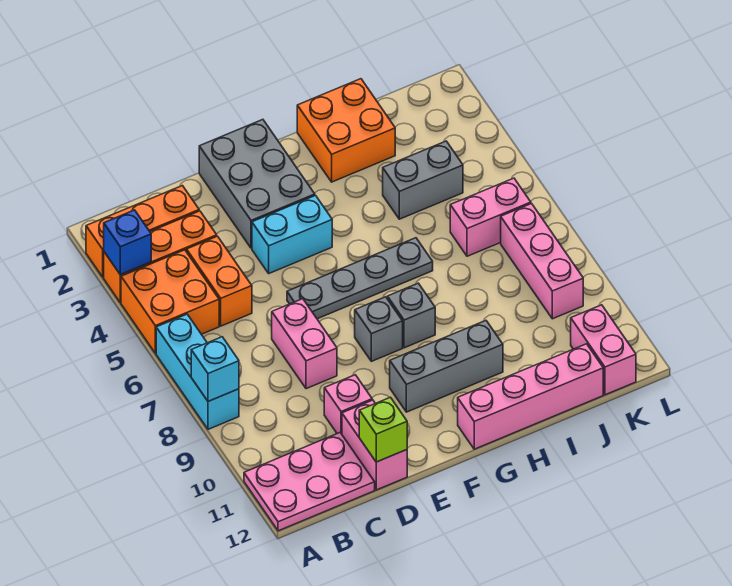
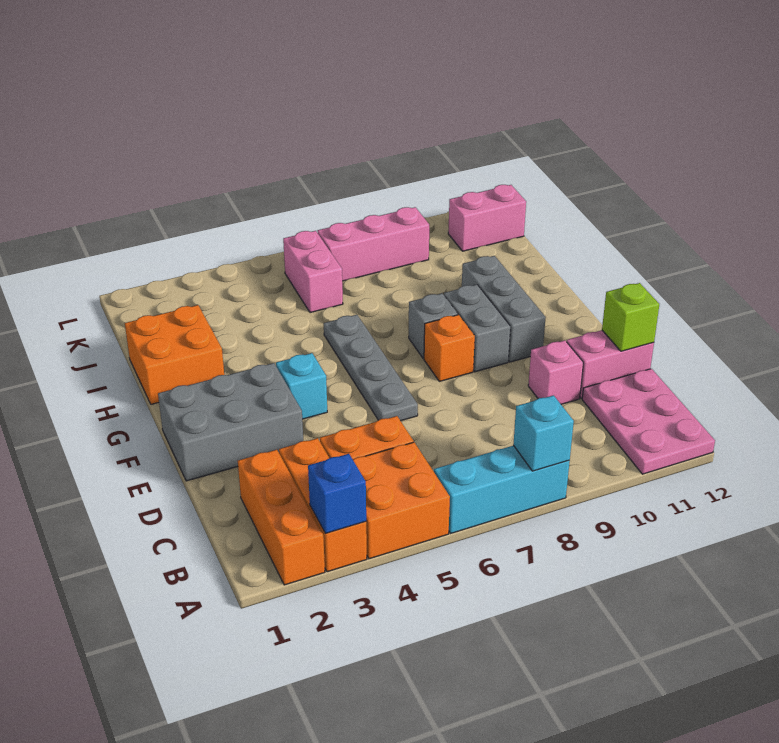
pink 1x2 brick [272,299,337,389] -> none
cyan 1x2 brick [252,196,332,273] -> cyan 1x1 brick [276,353,327,419]
grey 1x1 brick [355,297,403,361] -> orange 1x1 brick [424,315,475,381]
pink 1x4 brick [458,344,603,449] -> none
grey 1x2 brick [383,141,463,219] -> grey 1x2 brick moved to [444,285,510,372]

